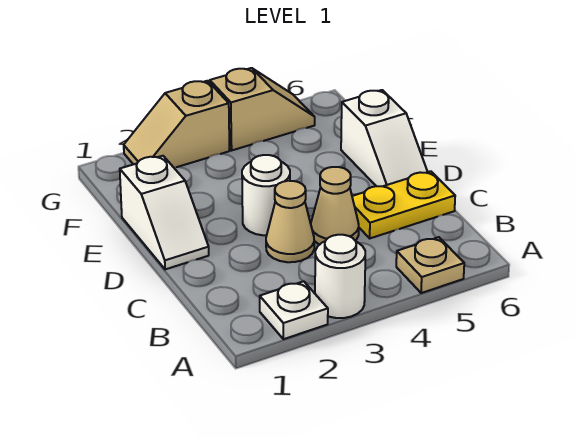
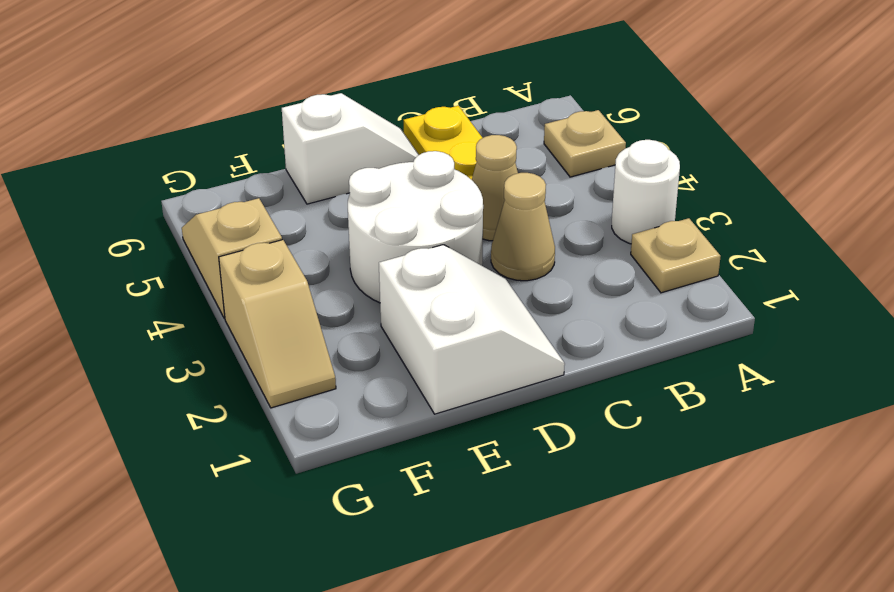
white 1x1 plate [260,281,328,339] -> tan 1x1 plate [631,218,721,293]
white 1x2 slope [120,156,209,269] -> white 2x2 slope [379,245,565,414]
white 1x1 round brick [242,155,290,235] -> white 2x2 round brick [348,151,483,303]

